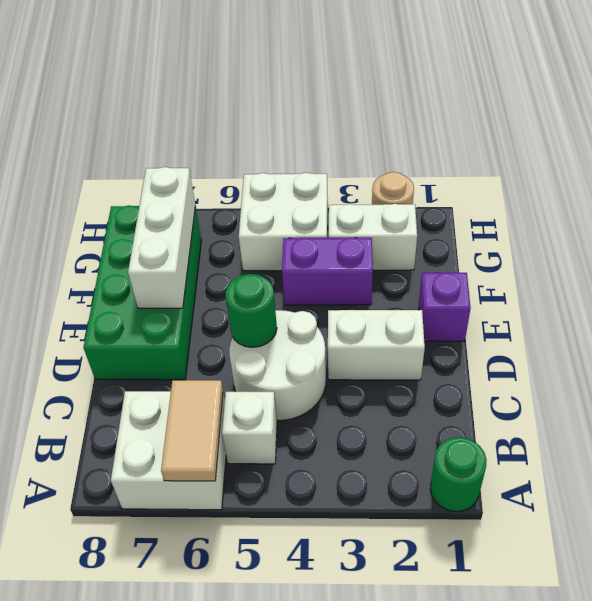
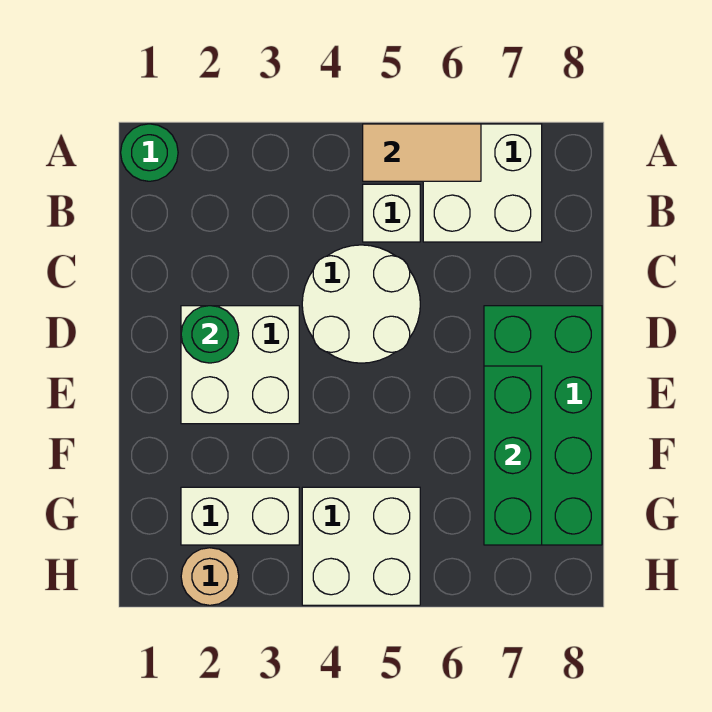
tan 1x2 tile [161,380,223,481] -> tan 1x2 tile turned to [363,124,481,181]
white 1x2 brick [328,310,425,380] -> white 2x2 brick [181,306,299,424]
green 1x1 round brick [225,274,277,347] -> green 1x1 round brick moved to [181,306,239,363]
purple 1x1 brick [419,273,471,341] -> none
white 1x3 brick [128,167,195,308] -> green 1x3 brick [484,366,542,545]
purple 1x2 brick [282,238,373,305] -> none

